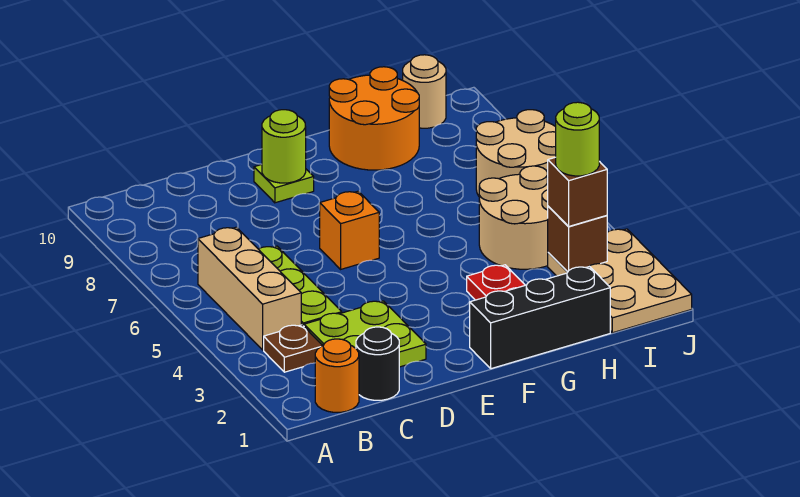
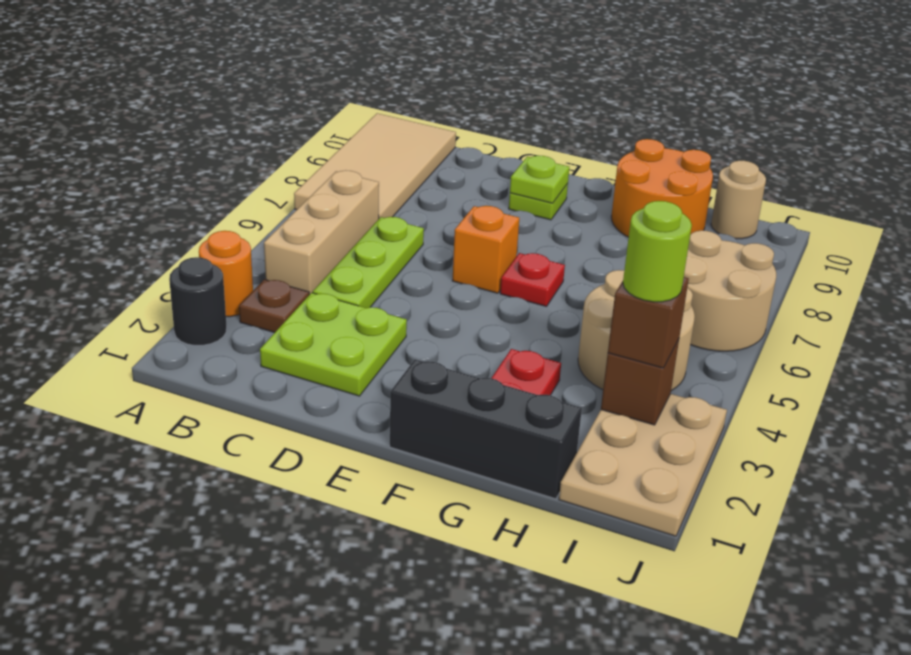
none -> tan 2x4 tile [294,113,456,218]
orange 1x1 round brick [315,339,359,412] -> orange 1x1 round brick moved to [199,231,253,317]
black 1x1 round brick [356,327,399,400] -> black 1x1 round brick moved to [169,257,227,345]
lime 1x1 round brick [262,110,306,183] -> lime 1x1 plate [510,156,569,203]
none -> red 1x1 plate [500,253,565,307]

